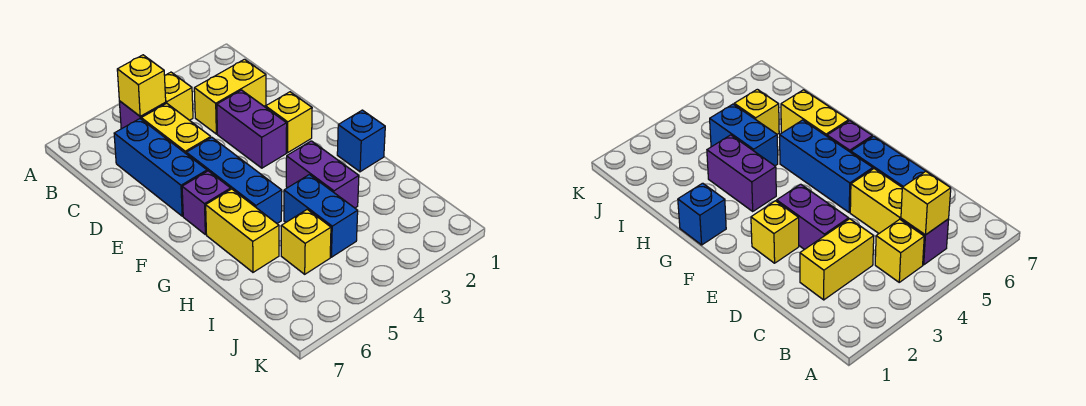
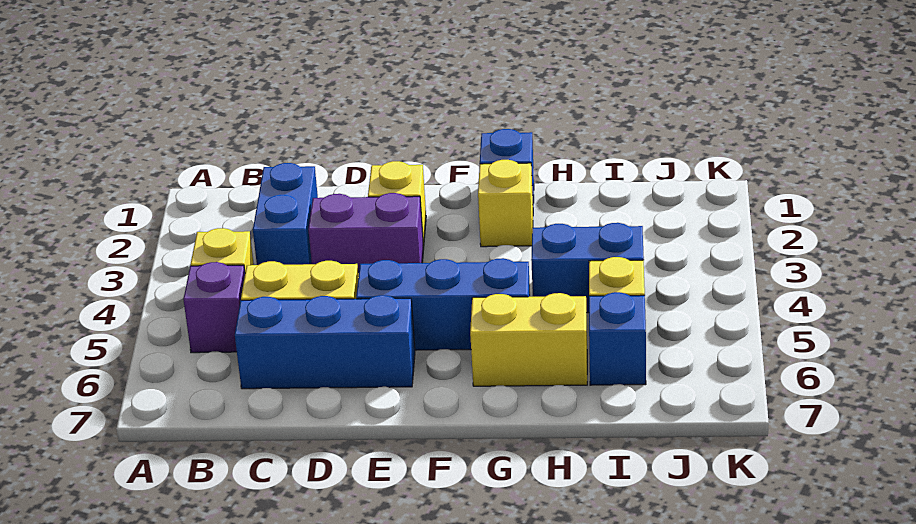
yellow 1x1 brick [117,55,166,116] -> yellow 1x1 brick moved to [478,160,533,247]
yellow 1x2 brick [194,59,266,134] -> blue 1x2 brick [253,163,318,265]
purple 1x1 brick [182,171,231,235] -> none
purple 1x2 brick [286,141,359,208] -> none
none -> blue 1x1 brick [589,292,646,385]

